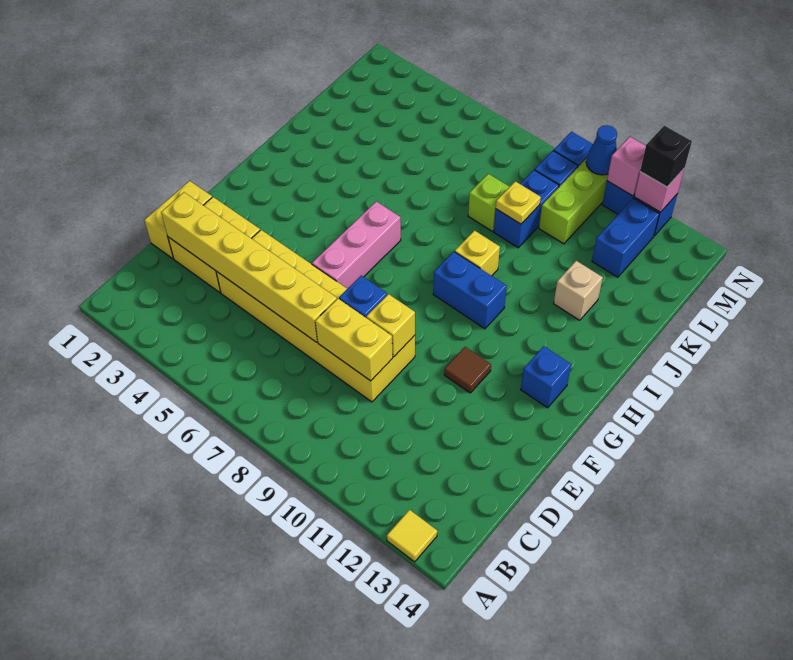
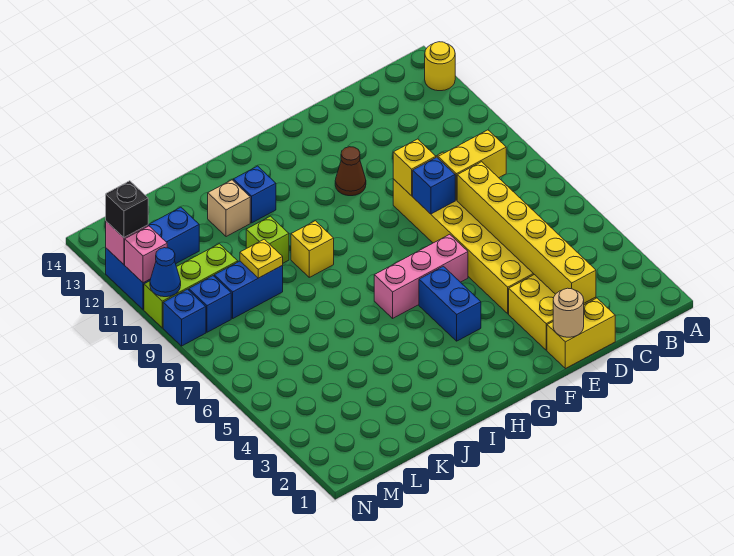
yellow 1x1 tile [387,510,437,562] -> yellow 1x1 round brick [425,42,455,91]
yellow 1x2 brick [315,299,393,381] -> yellow 1x2 brick turned to [438,130,506,200]
none -> tan 1x1 round brick [553,288,584,337]
brown 1x1 tile [444,347,491,393] -> brown 1x1 cone [335,147,366,196]
blue 1x1 brick [521,346,571,408] -> blue 1x1 brick moved to [233,166,276,223]
blue 1x2 brick [433,252,507,329] -> blue 1x2 brick moved to [419,266,481,341]
lime 1x1 brick [468,174,509,231] -> lime 1x1 brick moved to [246,216,289,263]

